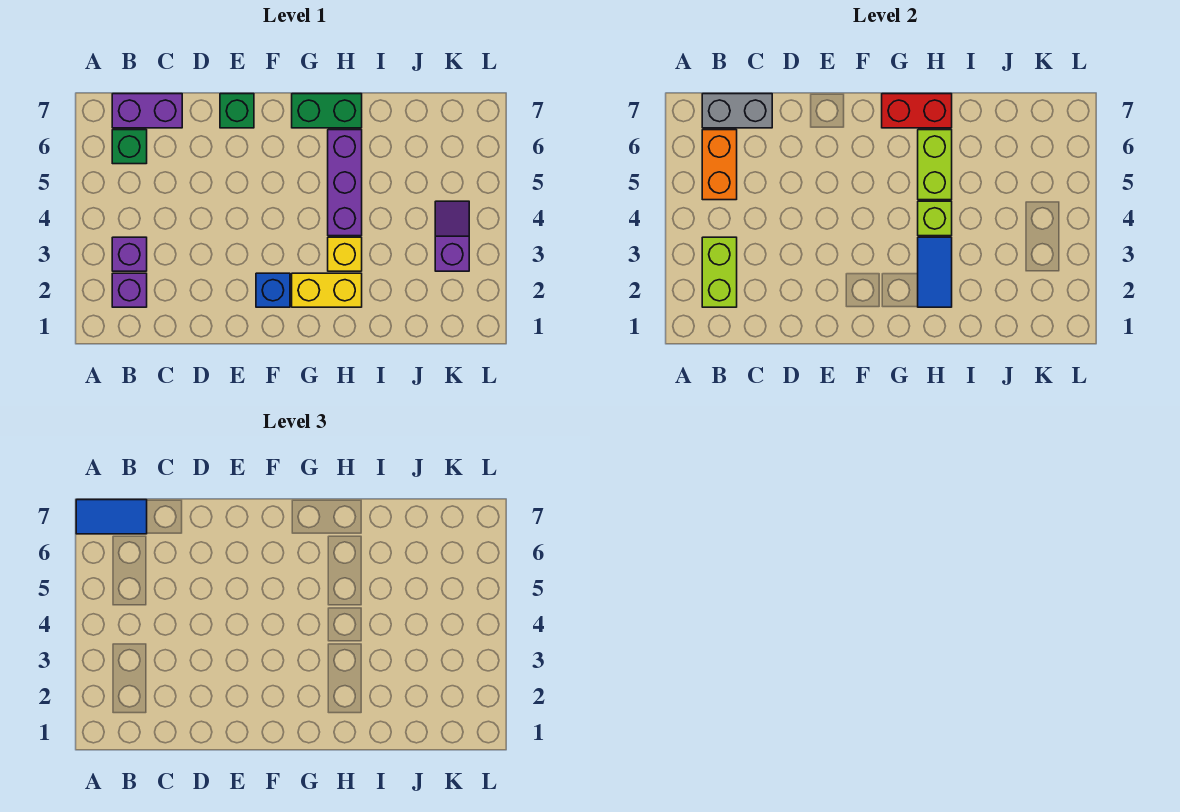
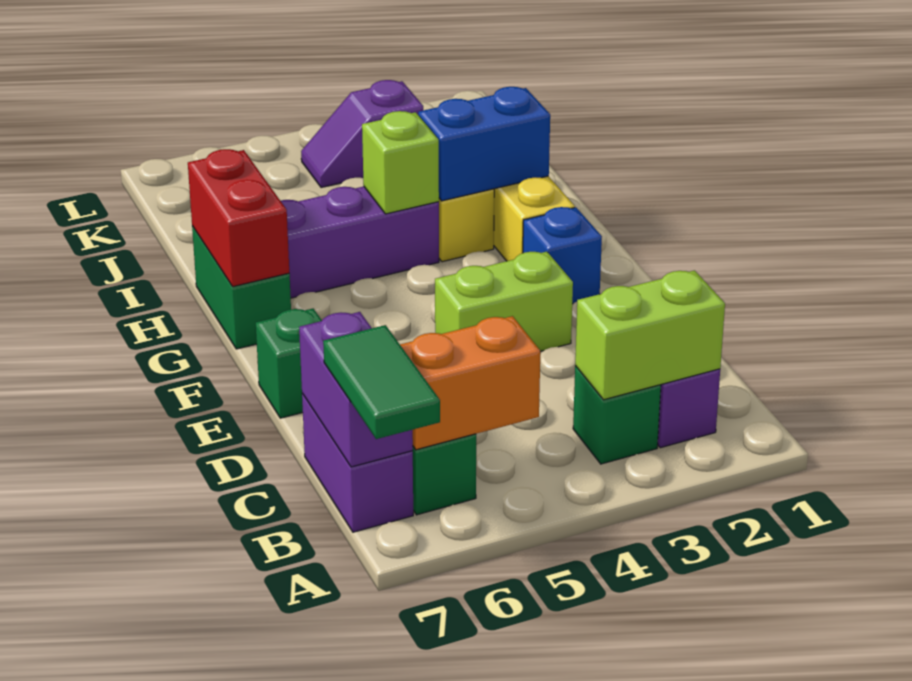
blue 1x2 tile [76,500,147,534] -> green 1x2 tile [323,325,440,439]
purple 1x1 brick [112,237,147,271] -> green 1x1 brick [573,366,661,464]
grey 1x2 brick [702,94,772,128] -> purple 1x2 brick [299,312,413,467]
blue 1x2 tile [918,237,952,307] -> blue 1x2 brick [418,87,550,201]
lime 1x2 brick [918,130,952,200] -> lime 1x2 brick moved to [435,252,573,351]

